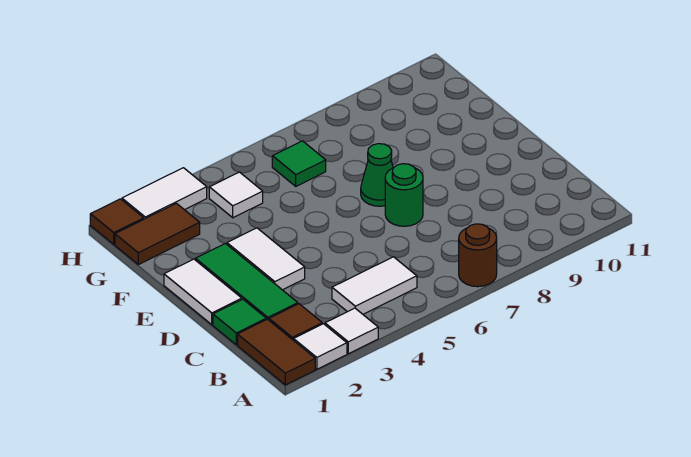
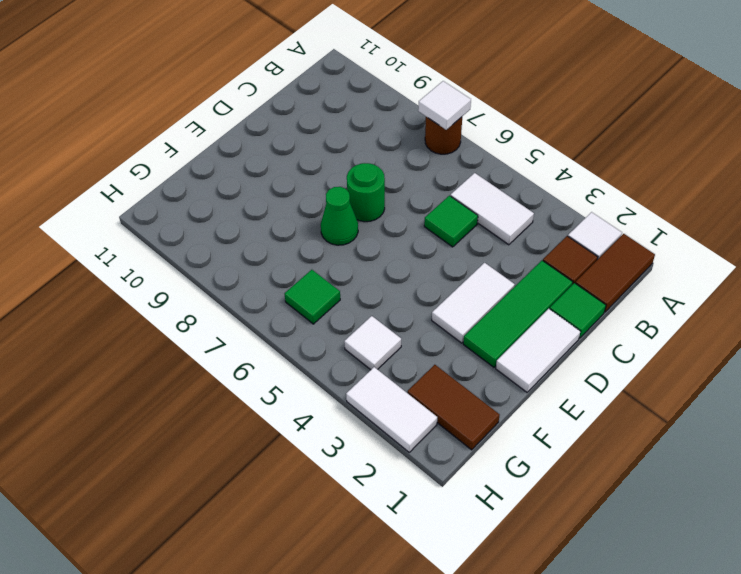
white 1x1 tile [325,308,378,354] -> white 1x1 tile moved to [418,81,471,130]
none -> green 1x1 tile [424,196,478,247]
brown 1x1 tile [90,199,144,244] -> none

